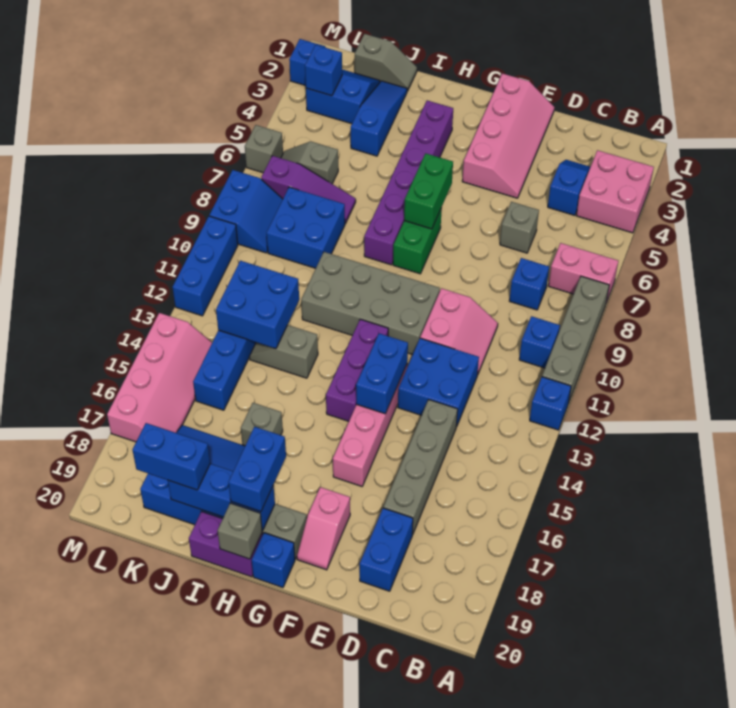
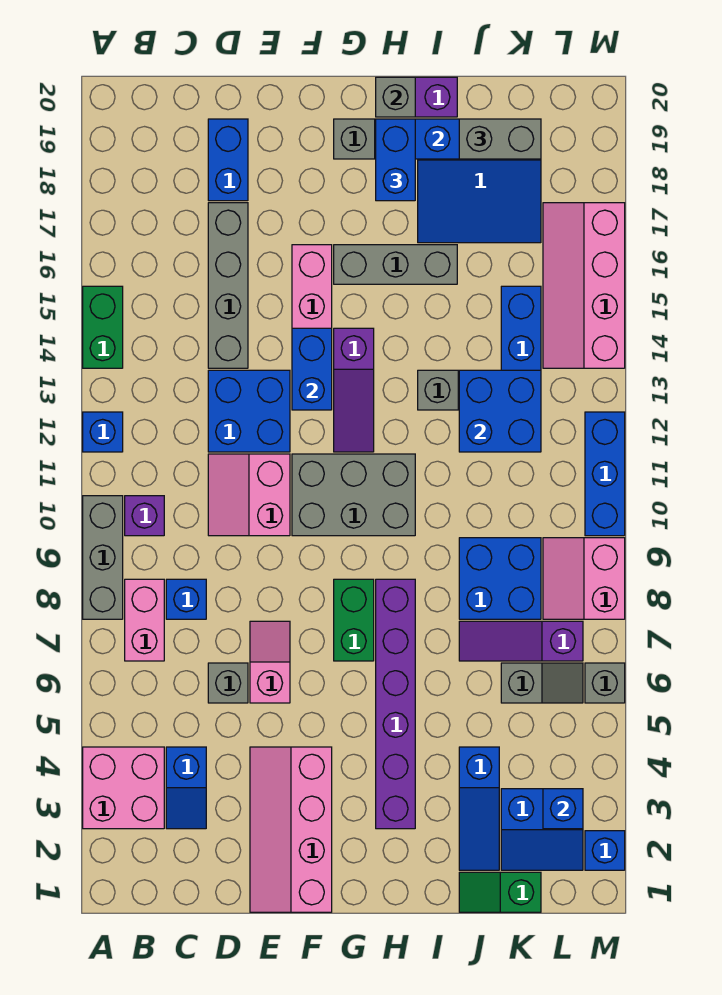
pink 1x2 brick [549,243,618,303] -> pink 1x2 brick turned to [125,579,164,661]
grey 1x4 brick [542,276,609,404] -> grey 1x3 brick [83,496,123,619]
blue 1x1 brick [519,316,560,368] -> purple 1x1 brick [125,496,164,536]
grey 2x4 brick [301,252,440,355] -> grey 2x3 brick [292,454,415,536]
pink 1x2 slope [297,487,350,570] -> pink 1x2 slope moved to [250,621,290,703]
green 1x2 brick [404,153,453,229] -> green 1x2 brick moved to [83,286,123,368]
purple 1x3 brick [326,319,388,421] -> purple 1x3 slope [334,328,374,452]
blue 1x1 brick [252,533,295,588] -> none
grey 1x1 brick [241,403,283,446] -> grey 1x3 brick [334,245,457,284]
grey 1x2 slope [355,34,417,91] -> green 1x2 slope [459,872,541,912]
blue 1x2 brick [132,423,210,490] -> grey 1x2 brick [459,119,541,159]
blue 2x2 slope [209,170,283,253] -> pink 2x2 slope [543,538,625,619]

